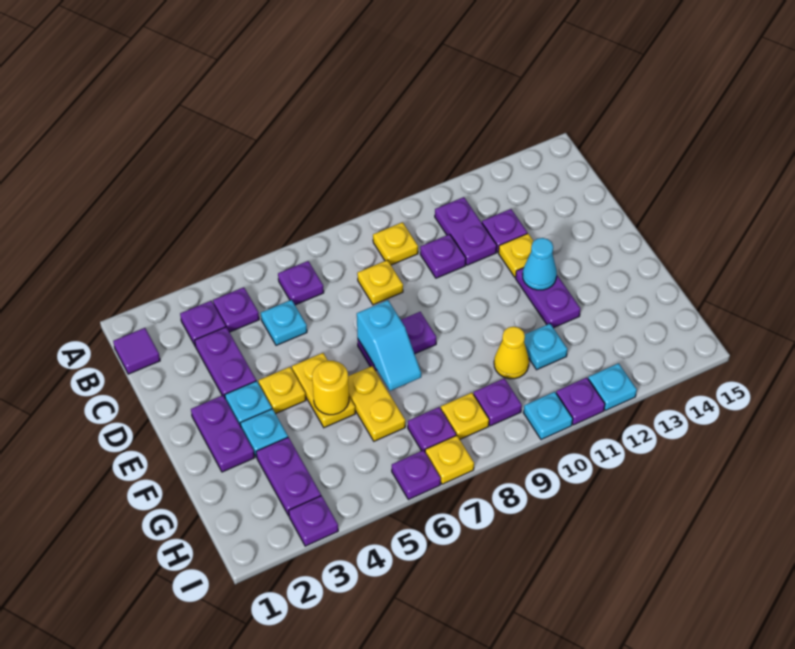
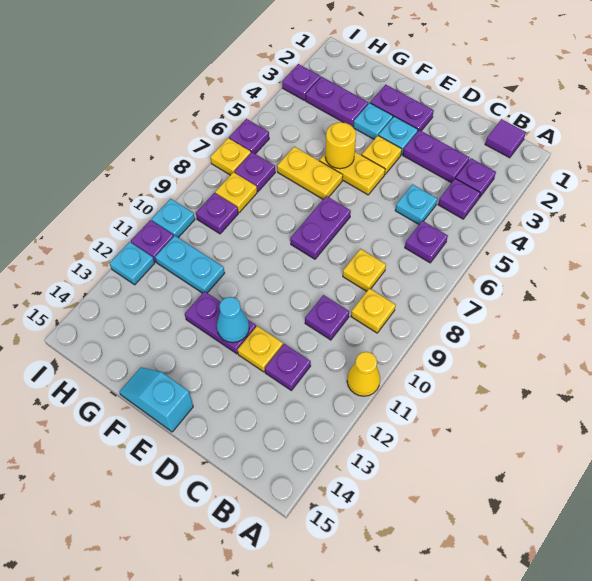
purple 1x2 plate [435,197,497,265] -> none
cyan 1x2 slope [357,300,421,391] -> cyan 1x2 slope moved to [119,367,193,432]
yellow 1x1 cone [494,327,529,379] -> yellow 1x1 cone moved to [347,352,380,396]
cyan 1x1 plate [524,324,567,370] -> cyan 1x2 plate [155,236,224,293]

